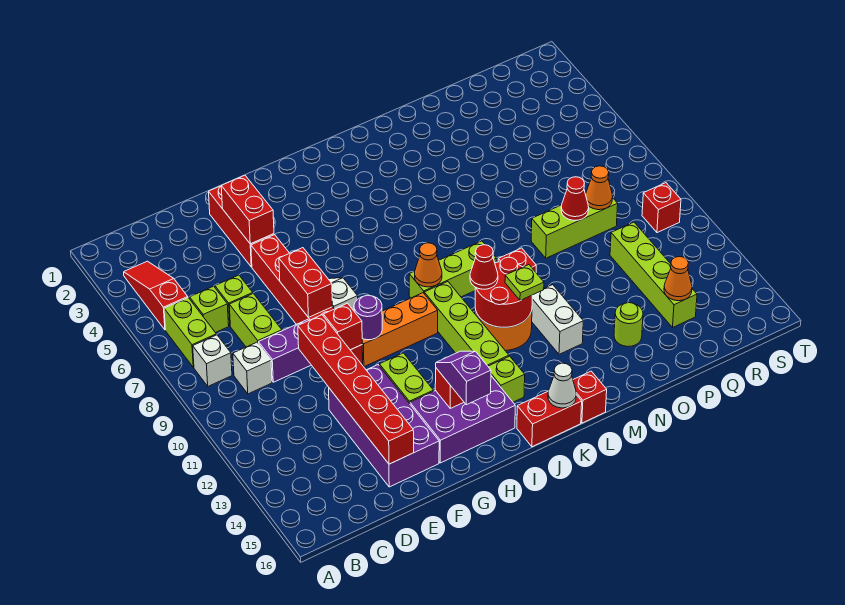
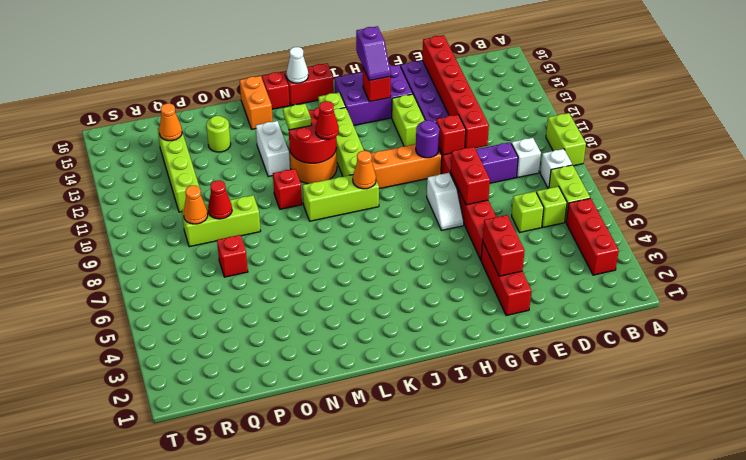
red 1x3 slope [124,261,188,330] -> red 1x3 brick [566,198,619,275]
lime 1x2 brick [229,294,282,347] -> lime 1x2 brick moved to [546,113,586,166]
none -> orange 1x2 brick [240,76,273,129]
red 1x1 brick [642,183,681,233] -> red 1x1 brick moved to [217,235,248,277]

